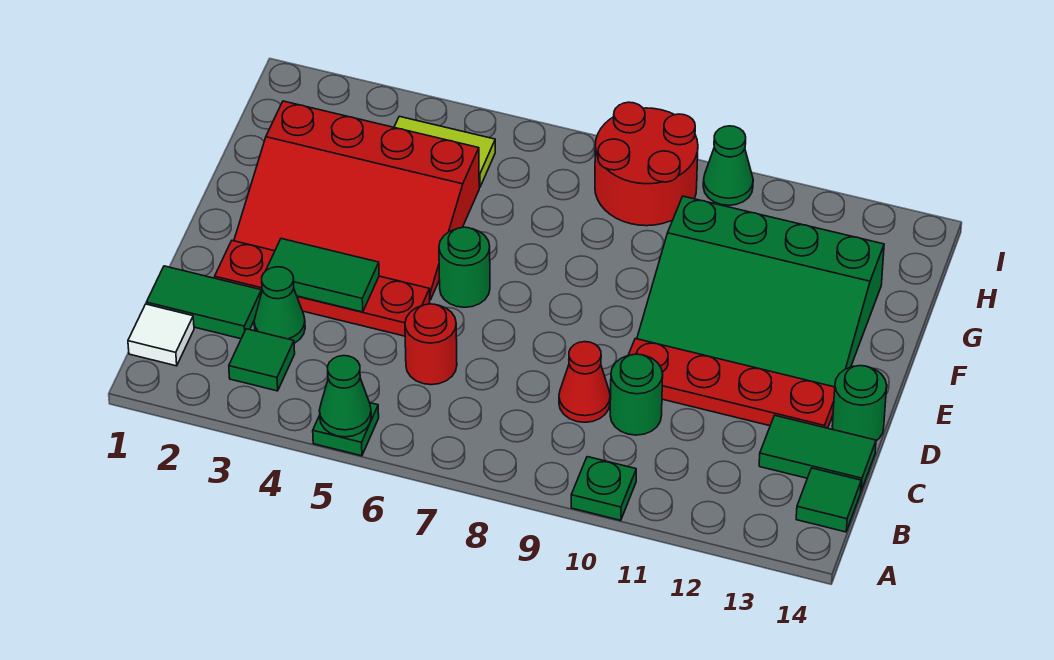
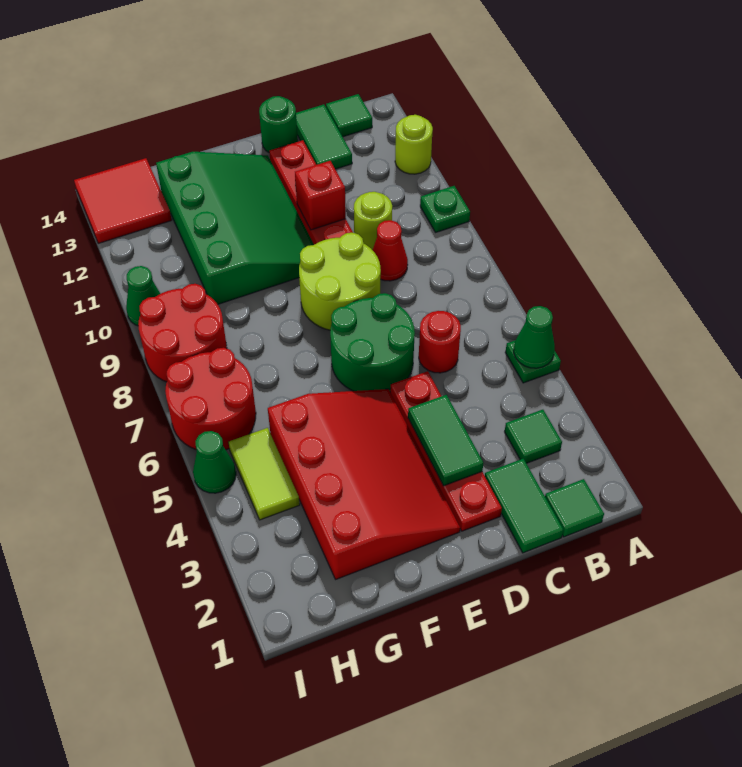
none -> lime 1x1 round brick [395,115,433,174]
white 1x1 tile [128,304,194,366] -> green 1x1 tile [545,479,604,537]
green 1x1 cone [254,267,305,343] -> green 1x1 cone moved to [193,431,236,493]
green 1x1 round brick [610,354,663,435] -> lime 1x1 round brick [354,192,392,250]
none -> lime 2x2 round brick [299,233,381,330]
none -> red 1x1 brick [295,161,346,230]
green 1x1 round brick [439,227,490,307] -> green 2x2 round brick [330,293,415,391]
none -> red 2x2 round brick [165,348,256,450]
none -> red 2x2 tile [74,158,172,243]

